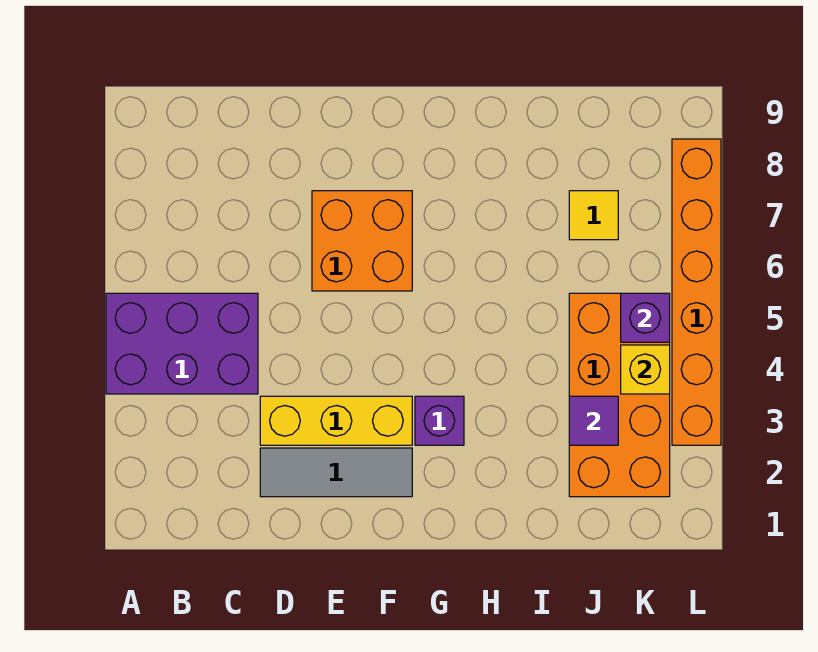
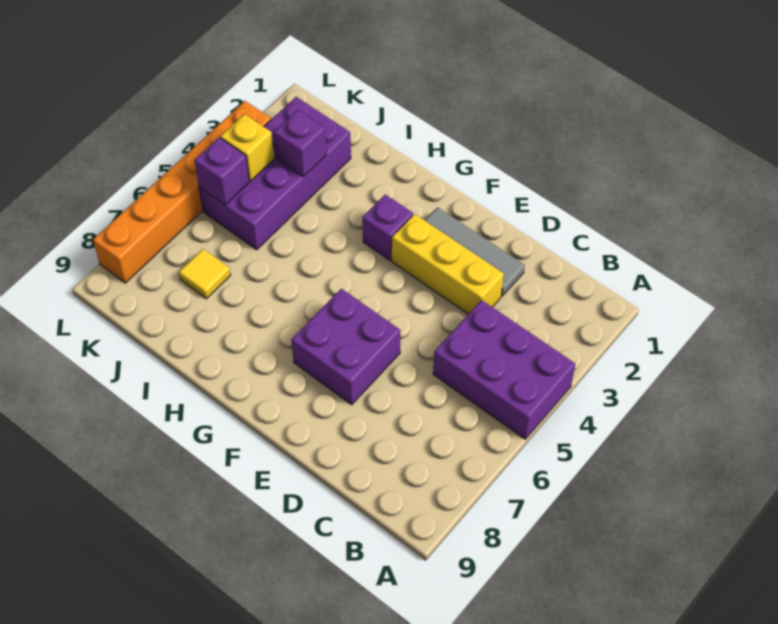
orange 2x2 brick [312,191,412,291] -> purple 2x2 brick [291,289,400,405]
orange 2x4 brick [569,293,670,497] -> purple 2x4 brick [199,97,351,250]
purple 1x1 tile [569,396,618,445] -> purple 1x1 brick [274,110,326,177]

